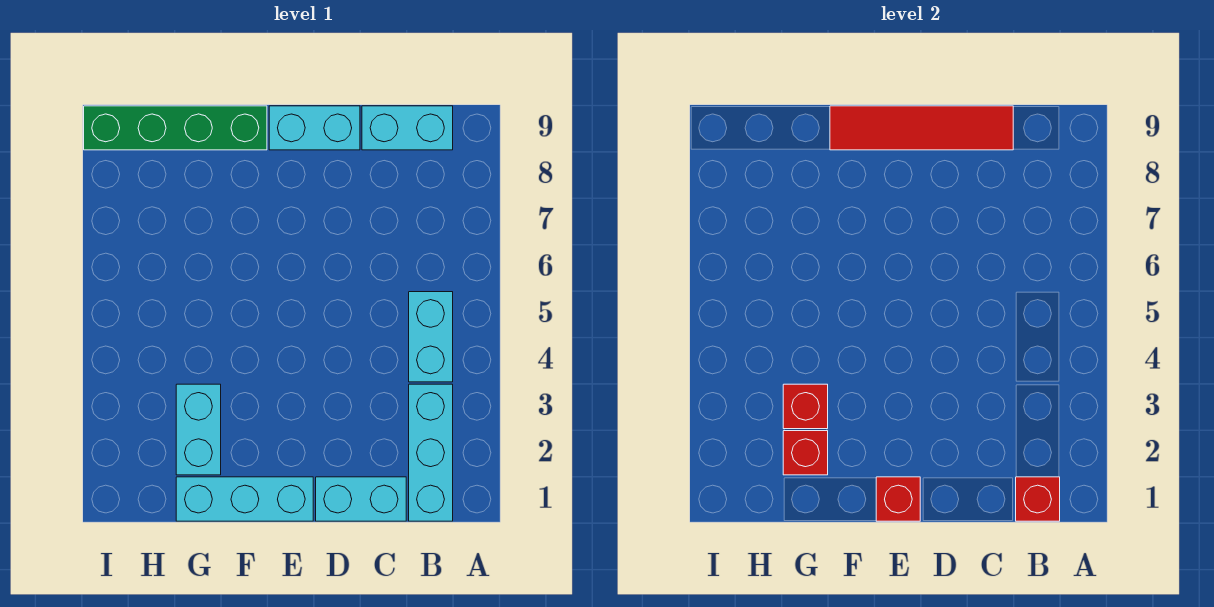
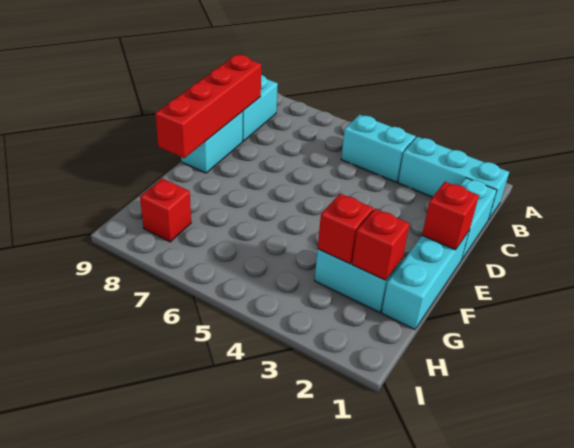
red 1x1 brick [1016,477,1060,521] -> red 1x1 brick moved to [140,178,191,242]
red 1x4 tile [830,106,1013,150] -> red 1x4 brick [155,55,261,158]
green 1x4 brick [84,106,267,150] -> none

